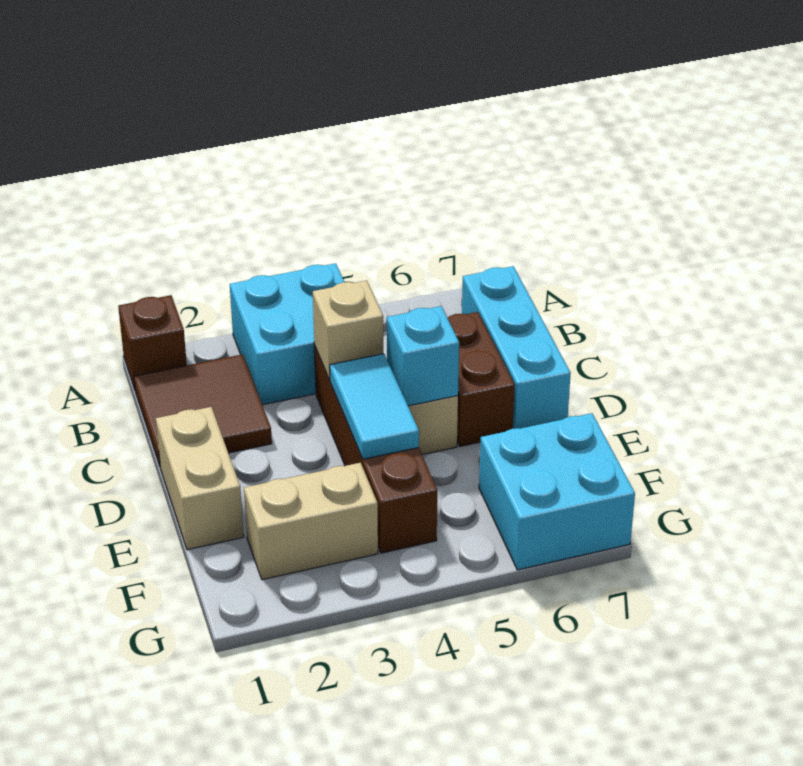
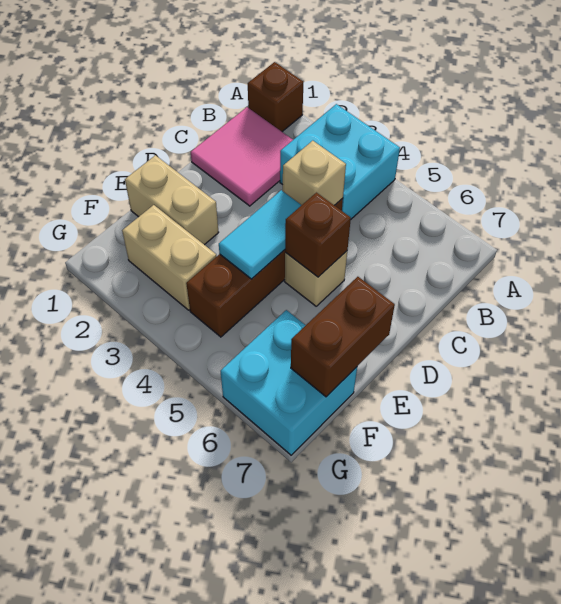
brown 2x2 tile [134,354,272,466] -> pink 2x2 tile [191,107,293,206]
cyan 1x3 brick [462,266,571,429] -> none
brown 1x2 brick [448,312,515,446] -> brown 1x2 brick moved to [291,277,395,397]
tan 1x2 brick [156,407,244,550] -> tan 1x2 brick turned to [125,155,219,245]
cyan 1x1 brick [387,306,459,406] -> brown 1x1 brick [285,193,351,277]

